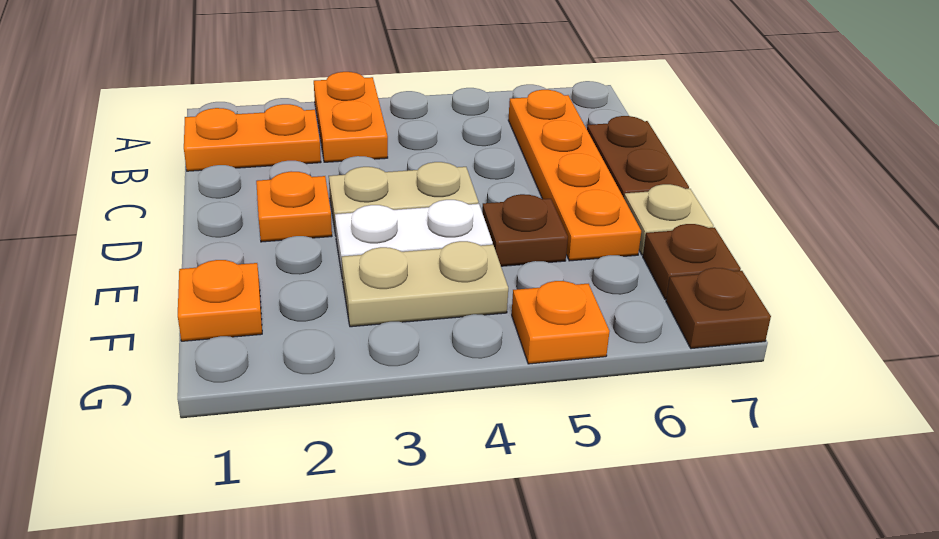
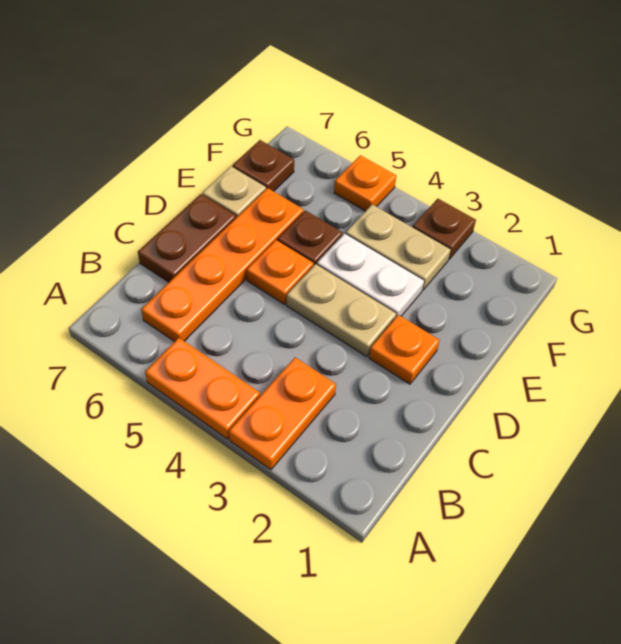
orange 1x2 plate [184,104,321,171] -> orange 1x2 plate moved to [145,338,260,439]
orange 1x1 plate [178,260,262,341] -> orange 1x1 plate moved to [247,240,314,304]
brown 1x1 plate [666,268,771,349] -> brown 1x1 plate moved to [413,199,476,259]

